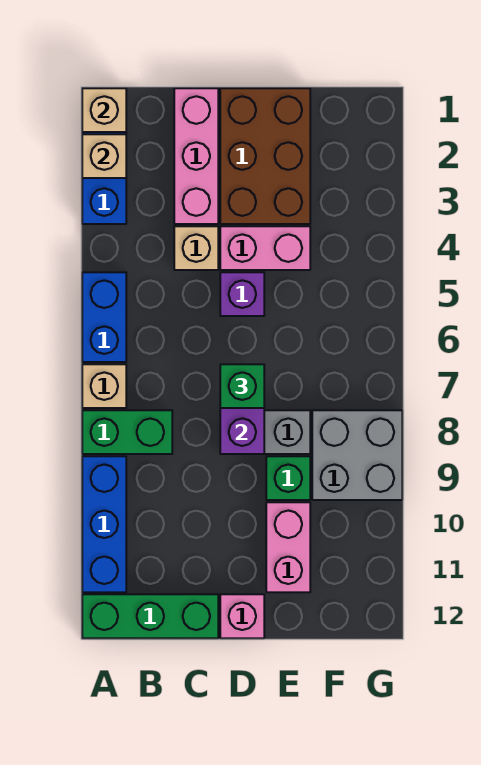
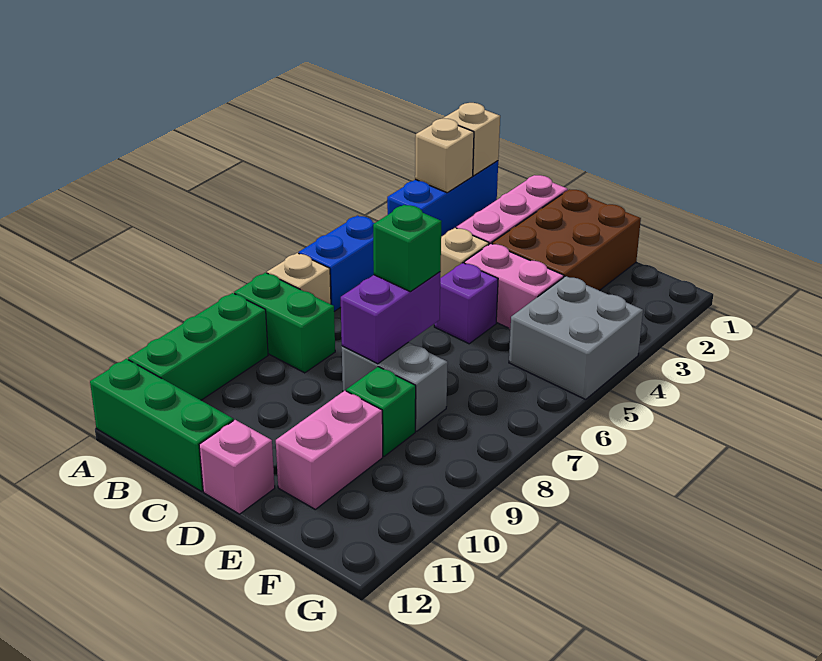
blue 1x3 brick [82,456,126,592] -> green 1x3 brick [128,293,268,400]
grey 2x2 brick [312,410,402,500] -> grey 2x2 brick moved to [509,276,643,399]

